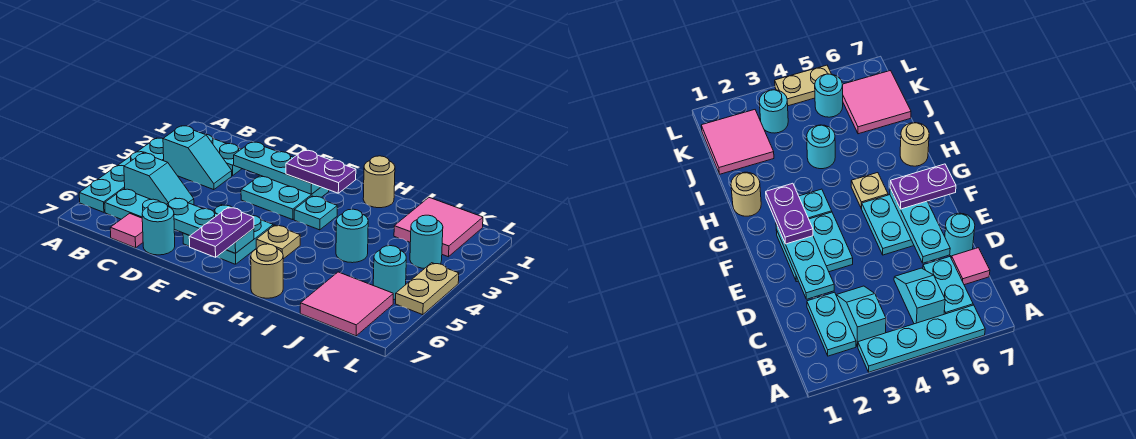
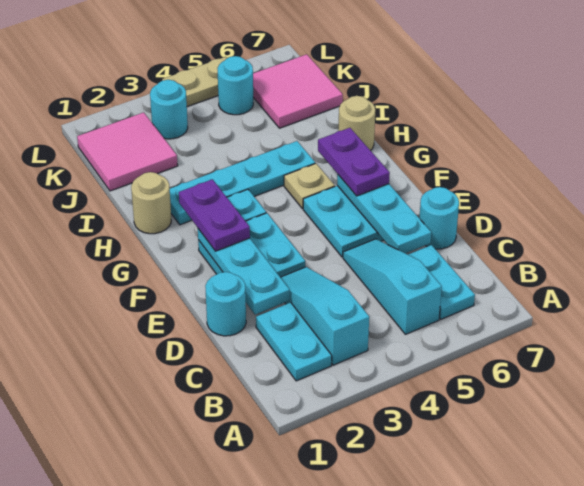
cyan 1x4 plate [79,138,164,212] -> cyan 1x4 plate moved to [170,141,315,225]
cyan 1x2 slope [163,126,232,190] -> cyan 1x3 slope [280,267,369,365]
cyan 1x2 slope [124,153,194,205] -> cyan 1x3 slope [343,239,442,334]
pink 1x1 tile [110,213,143,248] -> none
purple 1x2 plate [189,207,254,257] -> purple 1x2 plate turned to [318,128,390,196]
cyan 1x1 round brick [336,209,368,263] -> cyan 1x1 round brick moved to [205,272,246,336]

